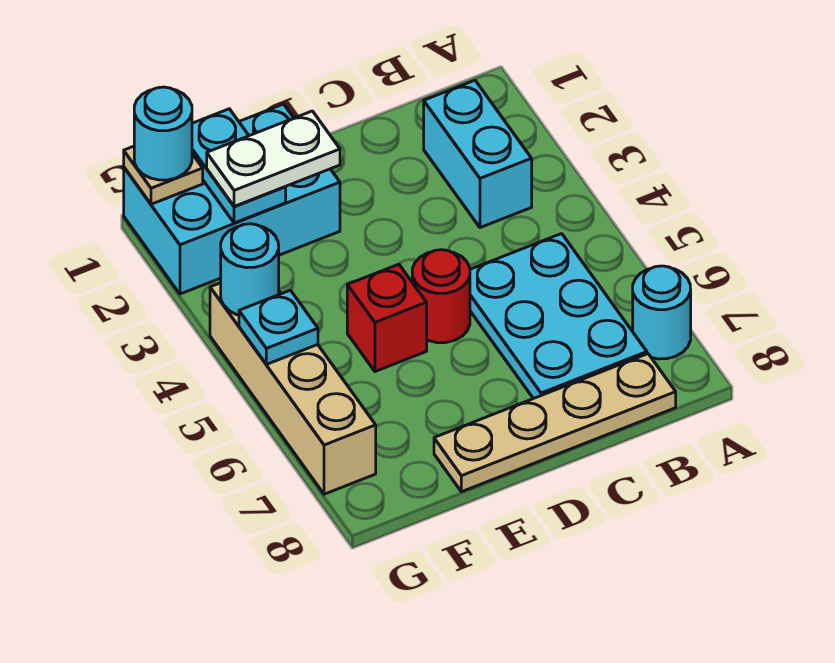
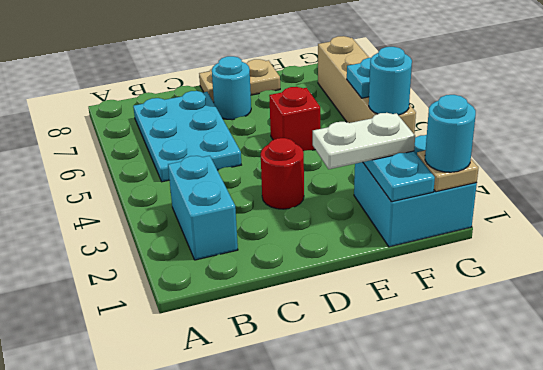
cyan 1x1 round brick [633,266,691,359] -> cyan 1x1 round brick moved to [212,56,251,120]
tan 1x4 plate [434,354,676,492] -> tan 1x2 plate [199,59,280,102]
red 1x1 round brick [412,250,470,343] -> red 1x1 round brick moved to [261,138,304,209]
cyan 2x3 brick [124,104,340,294] -> cyan 2x2 brick [354,135,477,247]

